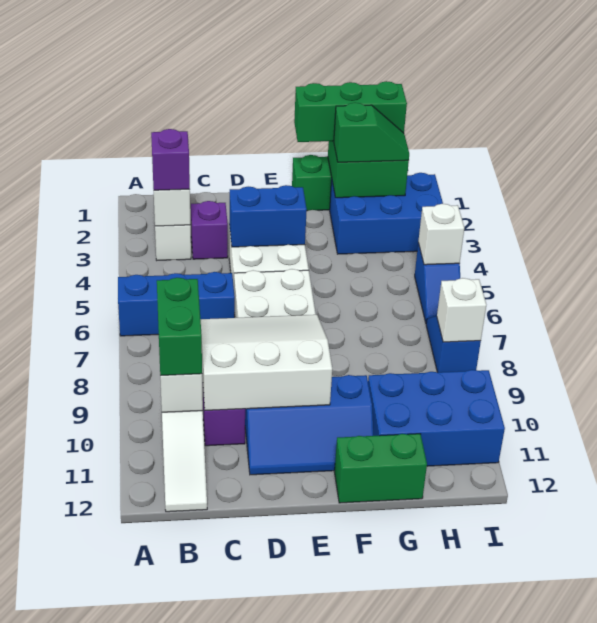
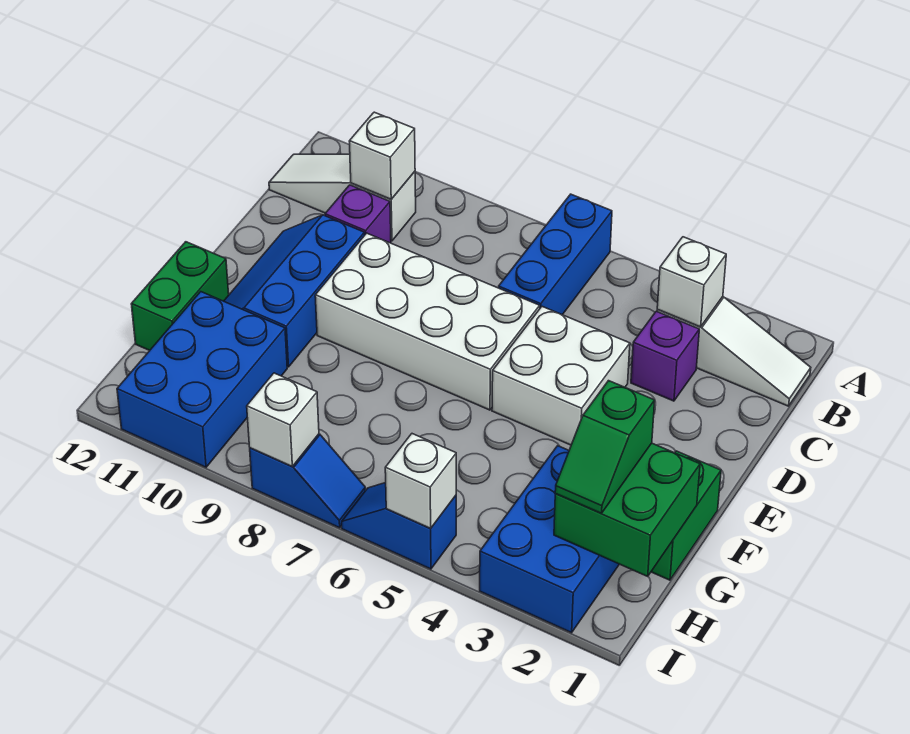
purple 1x1 brick [151,129,190,190] -> none
green 1x2 brick [157,278,202,376] -> none
white 3x3 slope [201,315,332,410] -> none
blue 1x2 brick [229,185,307,247] -> none
green 1x3 brick [294,81,407,142] -> none

